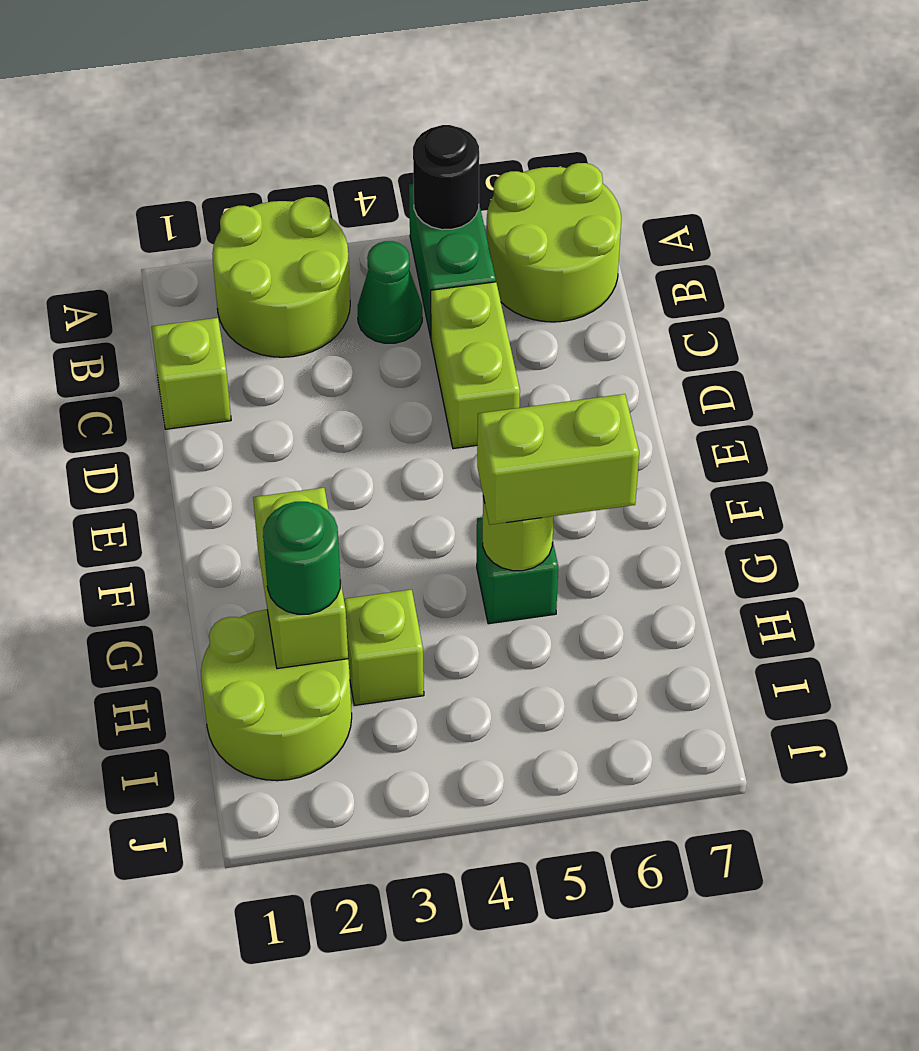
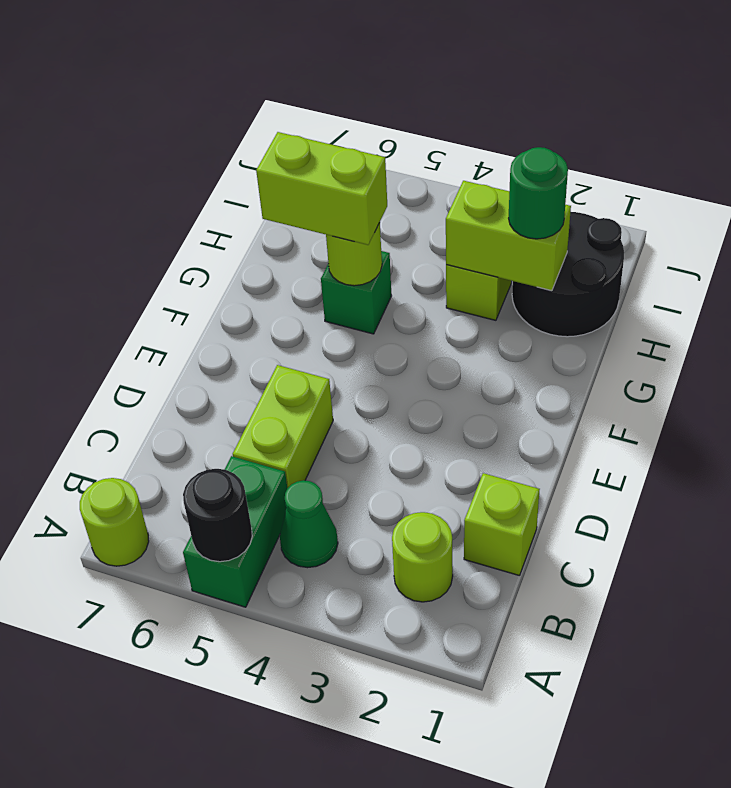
lime 2x2 round brick [212,197,350,357] -> lime 1x1 round brick [392,512,453,602]
lime 2x2 round brick [487,163,621,322] -> lime 1x1 round brick [80,478,149,566]
lime 1x2 brick [253,488,348,669] -> lime 1x2 brick turned to [446,181,571,291]
lime 2x2 round brick [201,609,352,781] -> black 2x2 round brick [512,212,624,337]

